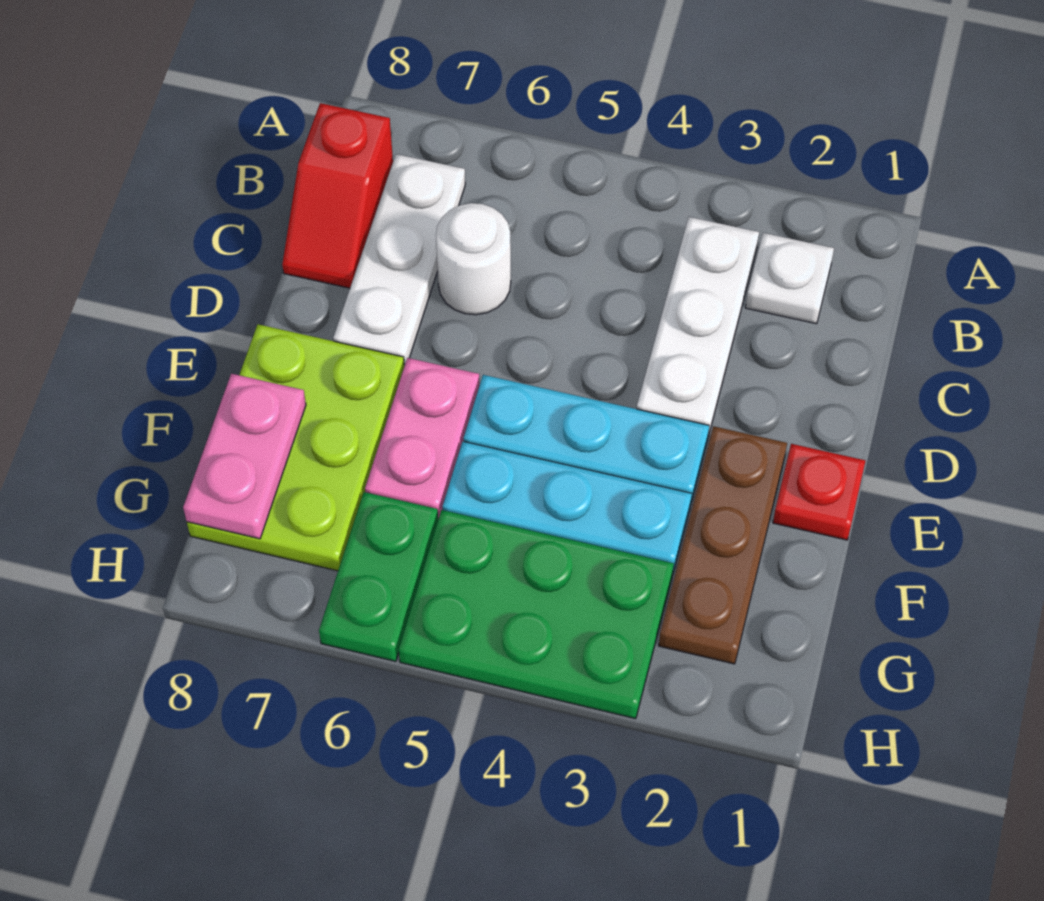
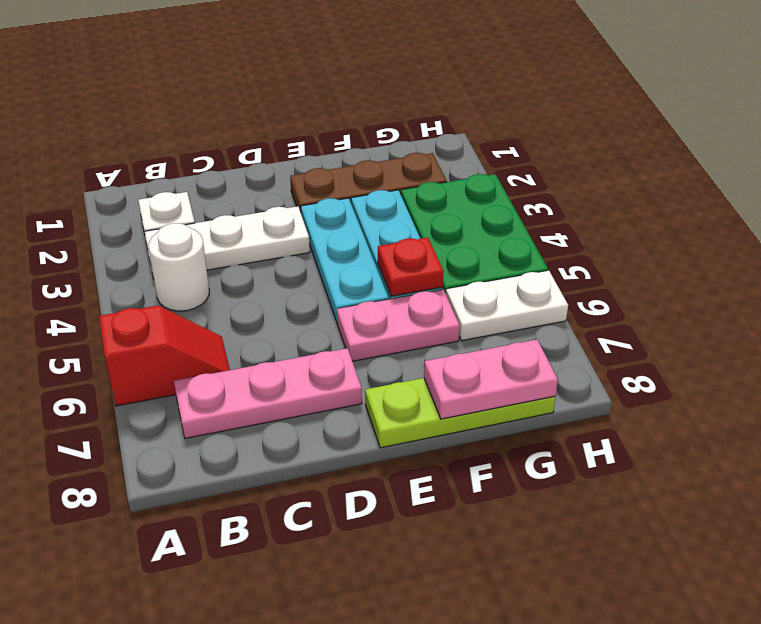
white 1x3 plate [333,154,465,366] -> pink 1x3 plate [174,348,362,438]
red 1x2 slope [282,103,393,288] -> red 1x2 slope moved to [99,306,230,406]
white 1x1 round brick [436,203,511,315] -> white 1x1 round brick moved to [149,223,209,311]
red 1x1 plate [773,444,865,540] -> red 1x1 plate moved to [378,238,444,296]
lime 2x3 plate [187,324,404,571] -> lime 1x3 plate [365,378,556,448]
green 1x2 plate [319,492,438,661] -> white 1x2 plate [446,271,568,341]

